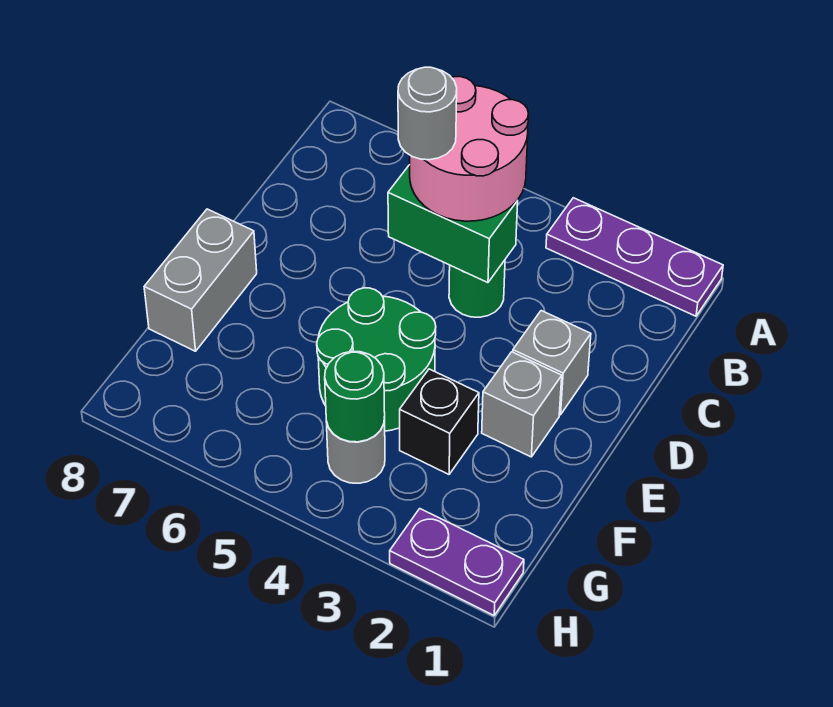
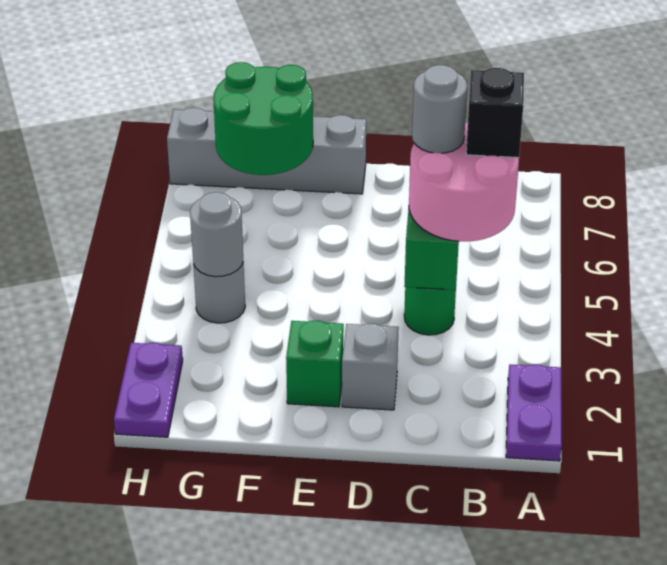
purple 1x3 plate [546,198,723,316] -> purple 1x2 plate [506,364,562,461]
grey 1x1 brick [482,352,562,457] -> green 1x1 brick [286,320,344,407]
green 2x2 round brick [317,288,436,431] -> green 2x2 round brick moved to [213,62,313,175]
grey 1x2 brick [144,209,257,351] -> grey 1x4 brick [167,108,366,194]
black 1x1 brick [400,369,479,474] -> black 1x1 brick moved to [466,68,524,158]
green 1x1 round brick [325,351,385,442] -> grey 1x1 round brick [190,192,243,277]

